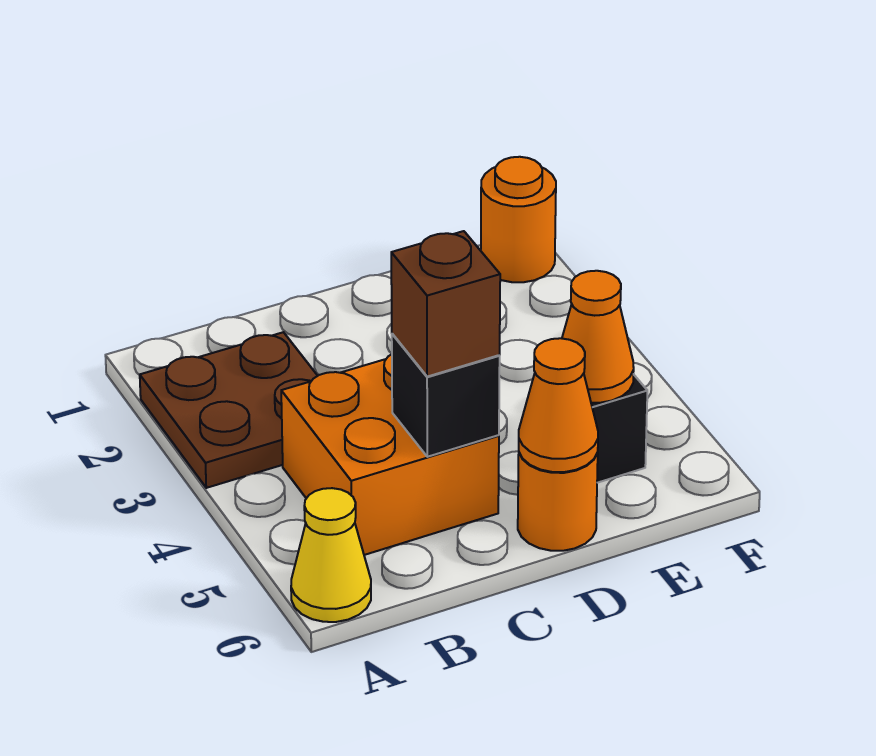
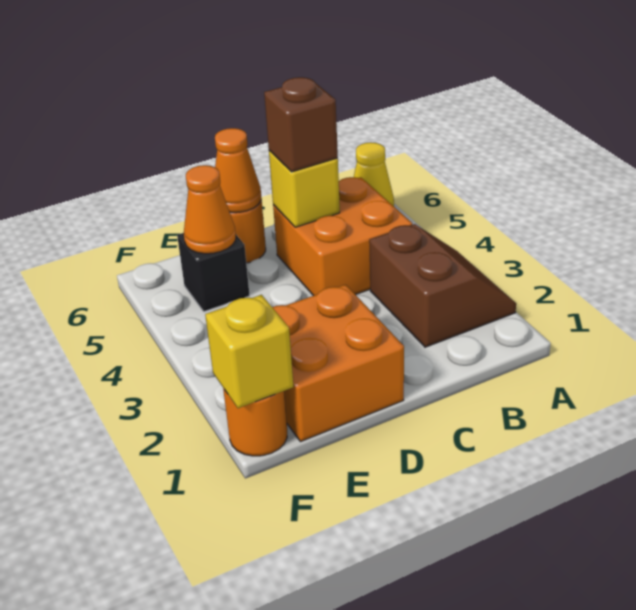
brown 2x2 plate [140,332,317,488] -> brown 2x2 slope [369,224,516,347]
black 1x1 brick [392,334,500,457] -> yellow 1x1 brick [269,151,340,227]
none -> orange 2x2 brick [272,285,404,442]
none -> yellow 1x1 brick [205,295,294,408]

